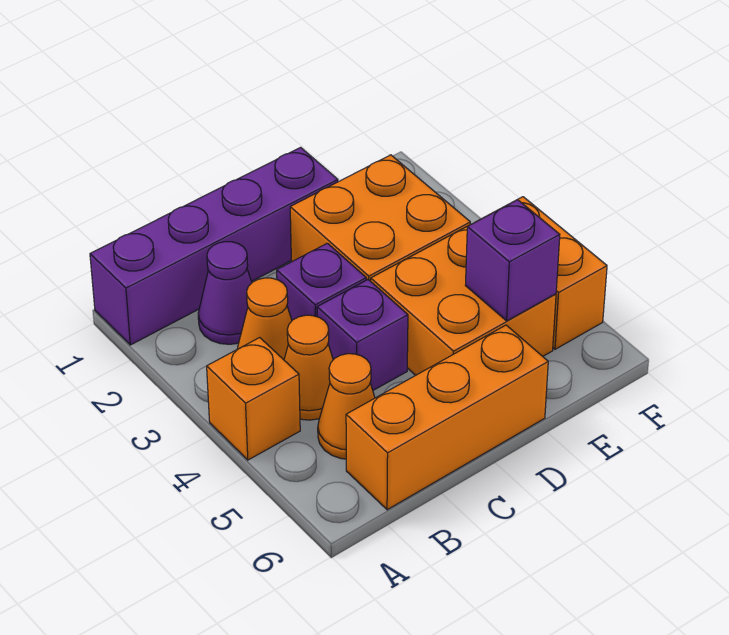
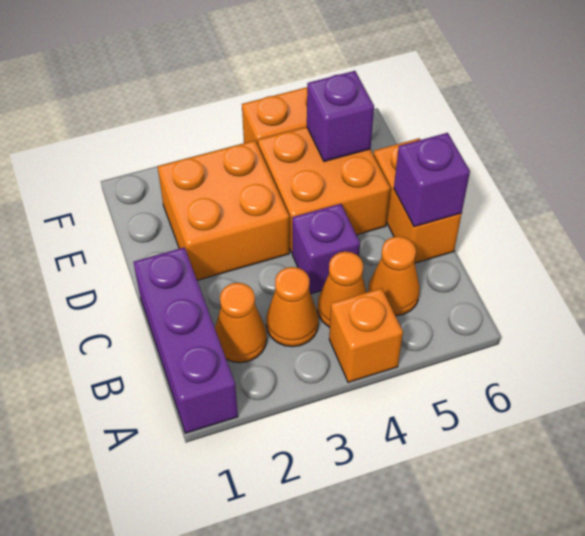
purple 1x4 brick [90,147,338,345] -> purple 1x3 brick [133,247,238,433]
purple 1x1 cone [198,242,252,344] -> orange 1x1 cone [215,283,267,363]
orange 1x3 brick [346,325,548,510] -> orange 1x2 brick [373,138,462,263]
purple 1x1 brick [277,243,366,320] -> purple 1x1 brick moved to [394,133,470,227]

